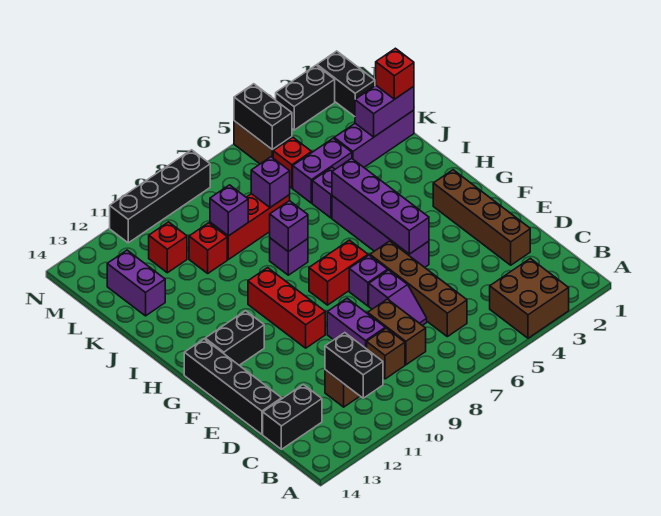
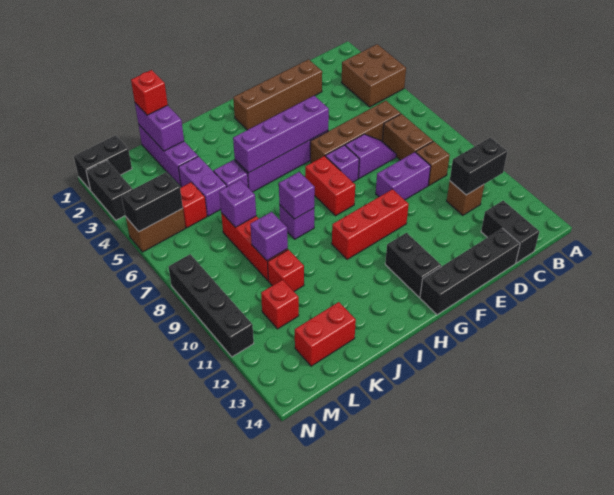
brown 1x2 brick [368,299,426,365] -> brown 1x2 brick turned to [382,114,433,160]
purple 1x2 brick [107,250,165,316] -> red 1x2 brick [295,302,356,366]

